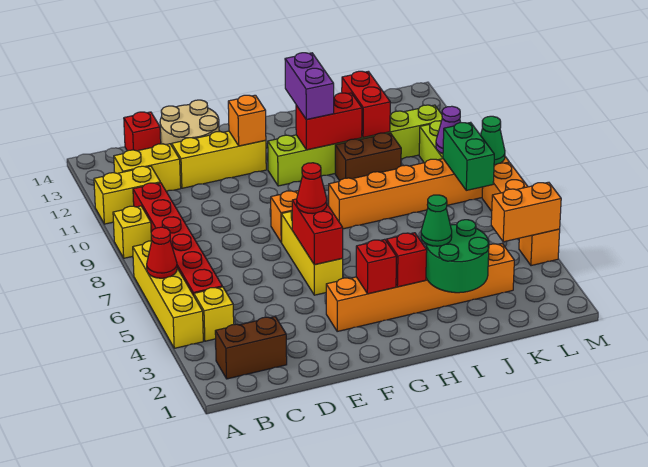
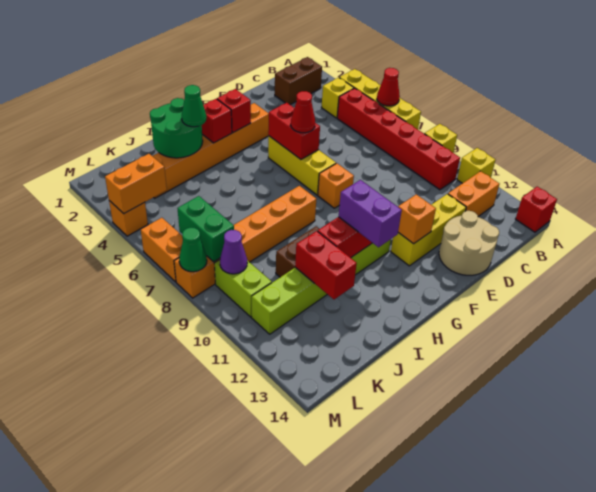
yellow 1x2 brick [94,166,160,224] -> yellow 1x1 brick [457,148,495,183]
yellow 1x2 brick [114,144,181,191] -> orange 1x2 brick [448,171,499,216]
red 1x1 brick [124,112,161,151] -> red 1x1 brick moved to [516,187,557,232]

